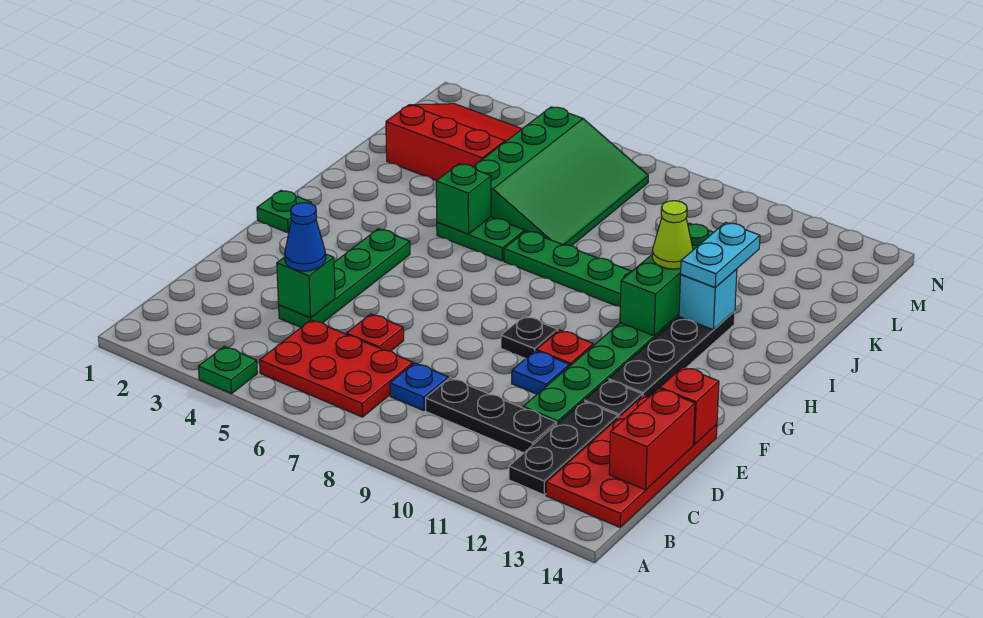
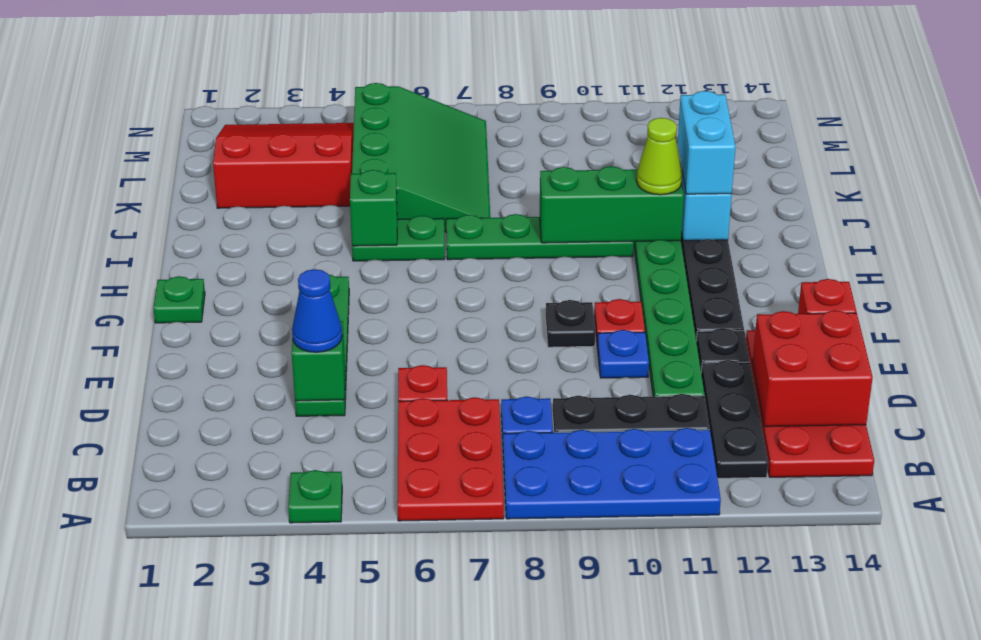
none -> blue 2x4 plate [503,428,721,519]
red 2x3 plate [260,320,413,417] -> red 2x3 plate turned to [397,397,504,521]
red 1x2 brick [609,389,695,490] -> red 2x2 brick [753,310,873,427]
green 1x3 brick [620,223,714,336] -> green 1x3 brick turned to [540,166,684,243]
cyan 1x2 plate [681,222,760,287] -> cyan 1x2 brick [678,91,736,194]

